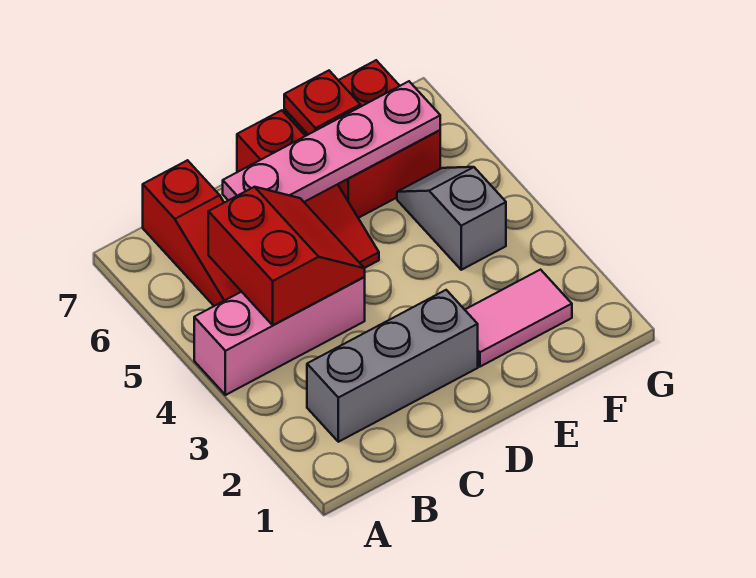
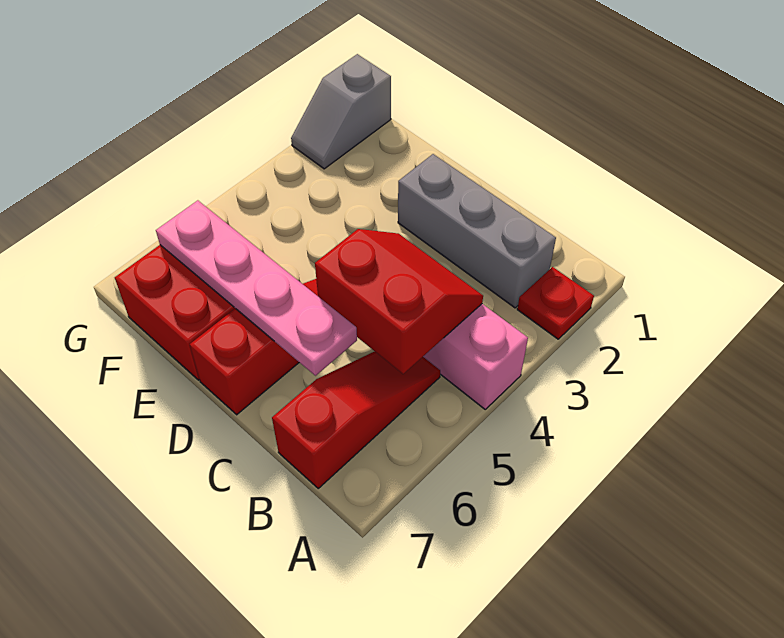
red 2x2 slope [208,187,365,325] -> red 2x2 slope turned to [315,229,483,374]
pink 1x2 tile [465,270,572,367] -> none
red 1x1 plate [284,71,360,134] -> red 1x1 plate moved to [517,267,594,339]
grey 1x2 slope [397,167,506,270] -> grey 1x2 slope moved to [291,54,391,169]

